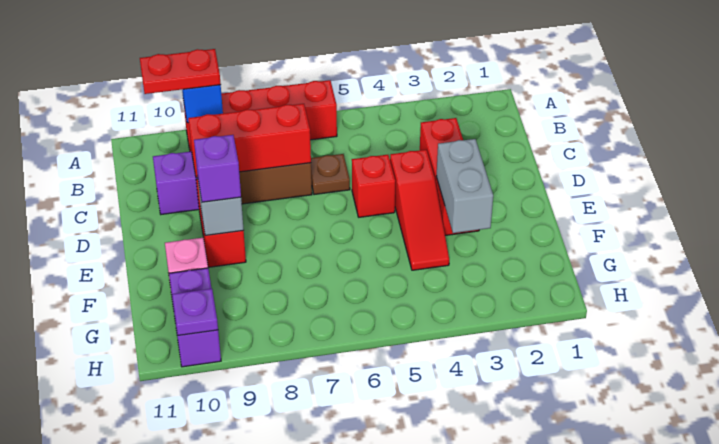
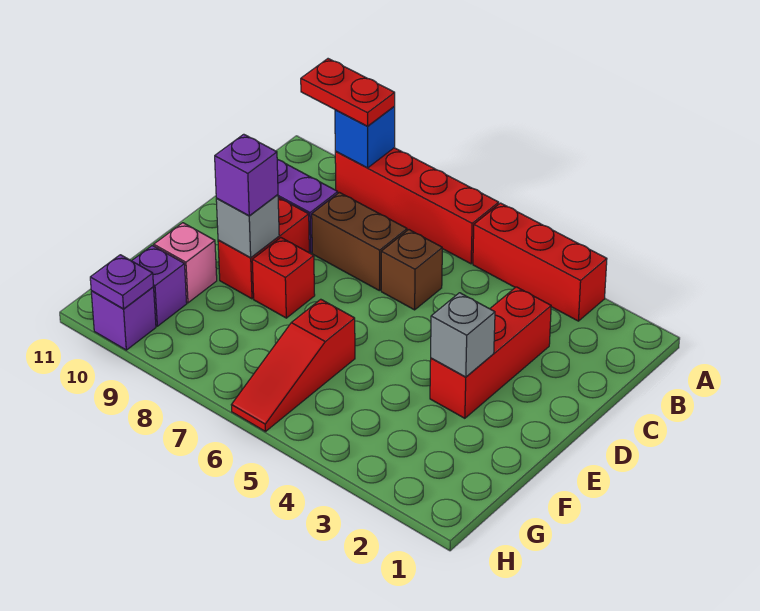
brown 1x1 plate [311,154,350,195] -> brown 1x1 brick [381,230,442,310]
red 1x3 brick [188,104,311,177] -> red 1x3 brick moved to [473,203,607,321]
red 1x3 slope [390,150,449,270] -> red 1x3 slope moved to [232,299,355,432]
red 1x1 brick [352,155,395,217] -> red 1x1 brick moved to [252,238,315,318]
grey 1x2 brick [436,139,493,233] -> grey 1x1 brick [431,293,495,377]

